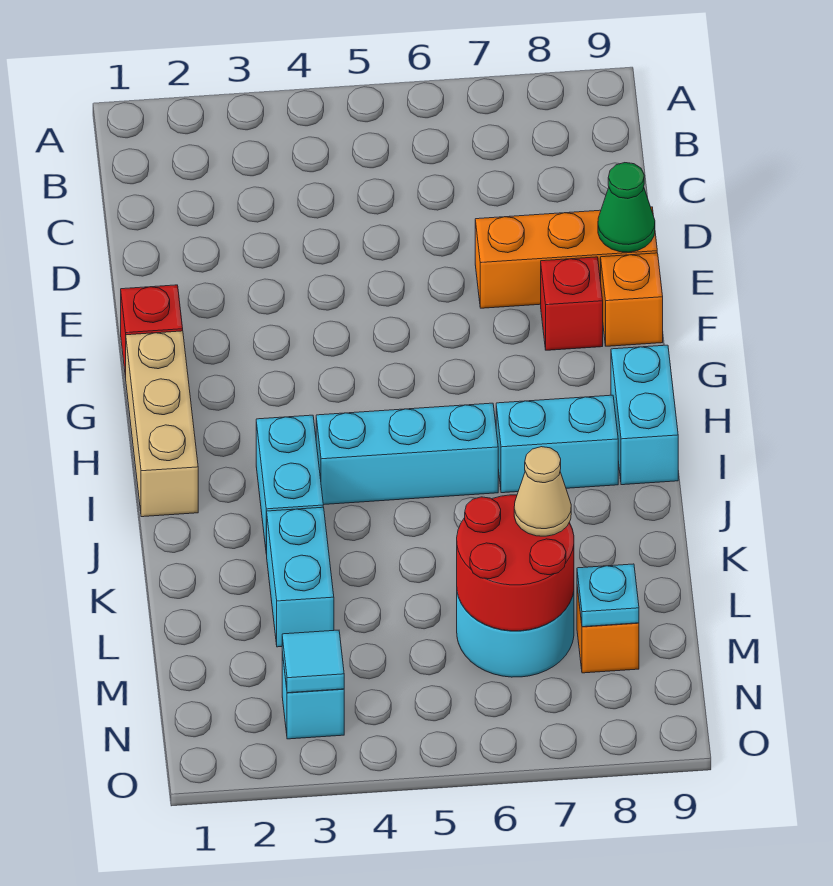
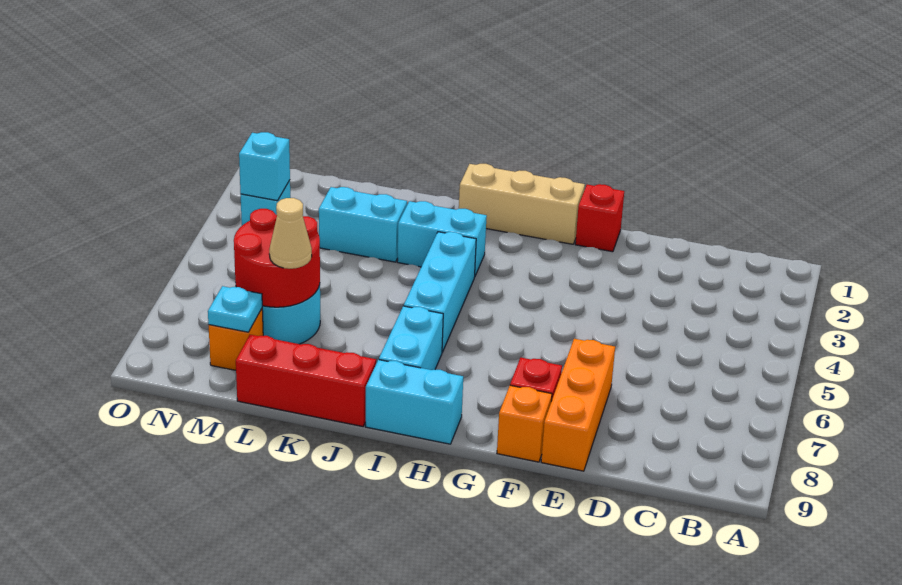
green 1x1 cone [598,163,655,252] -> none
none -> red 1x3 brick [236,335,376,426]
cyan 1x1 tile [282,630,344,693] -> cyan 1x1 brick [239,132,290,201]

